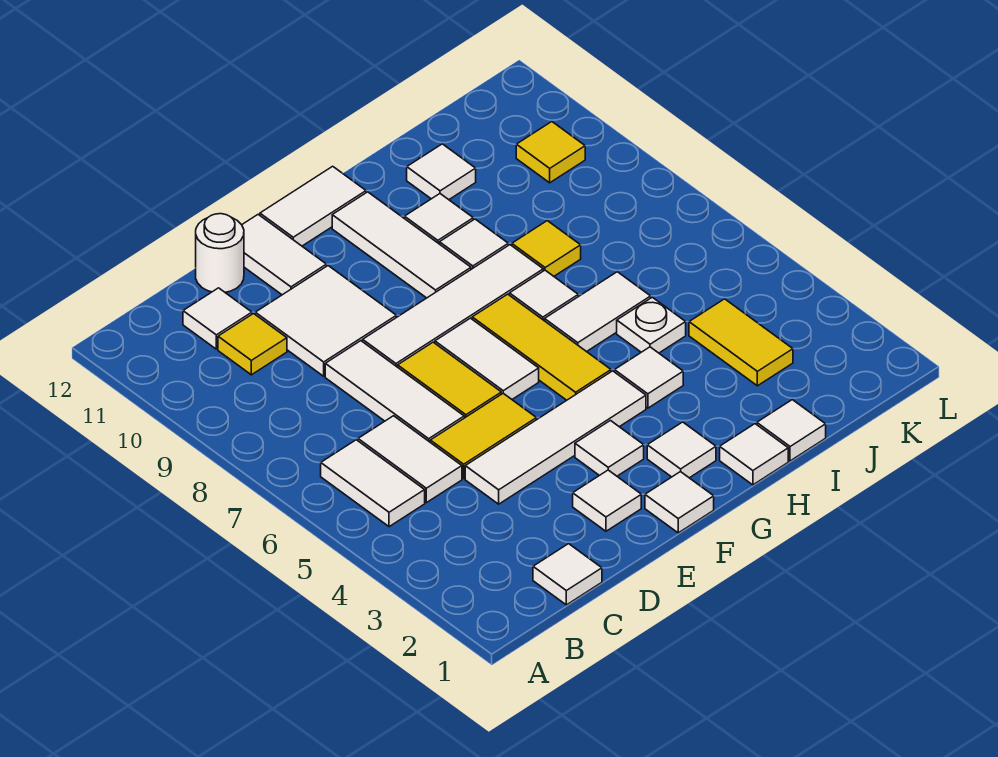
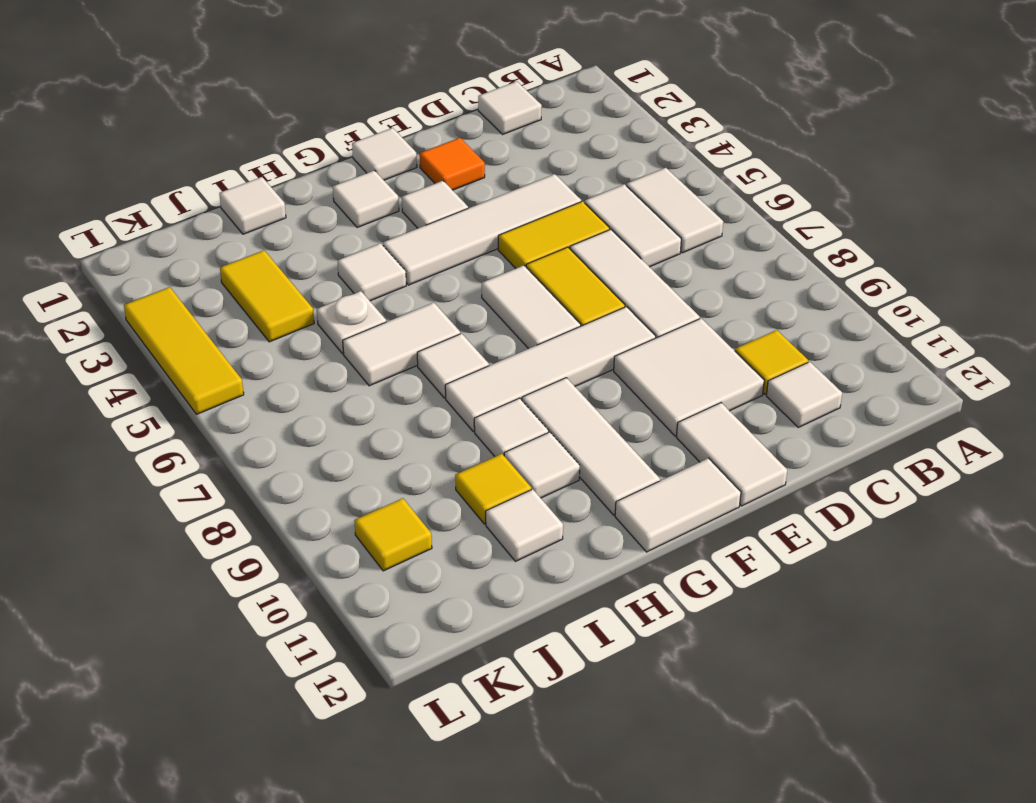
white 1x1 round brick [196,214,244,292] -> none
white 1x1 tile [573,470,641,531] -> orange 1x1 tile [420,138,485,190]
yellow 1x3 tile [472,294,611,400] -> yellow 1x3 tile moved to [124,287,244,414]
white 1x1 tile [720,424,788,485] -> none
yellow 1x1 tile [512,221,581,276] -> yellow 1x1 tile moved to [455,454,531,524]

